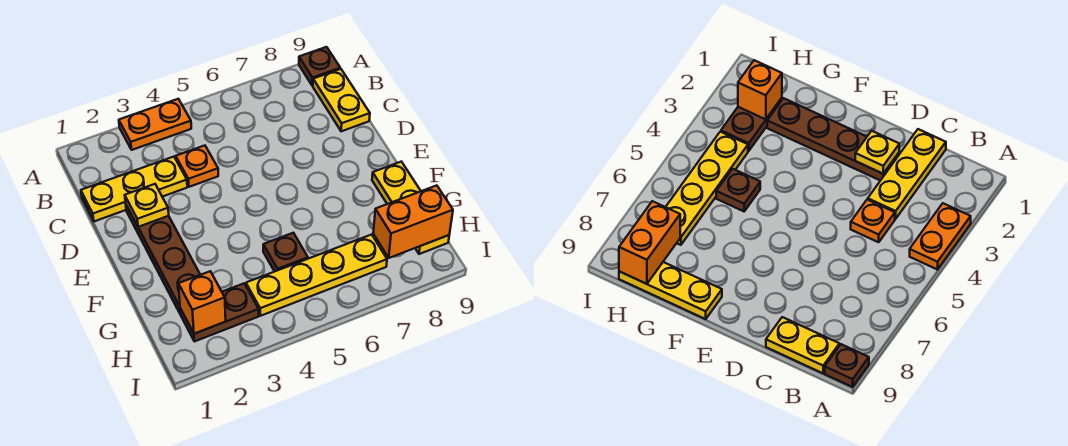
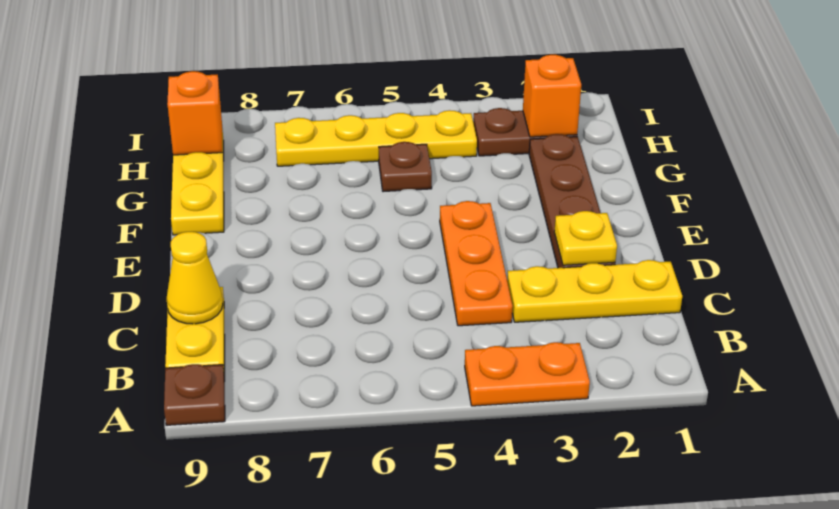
orange 1x1 plate [176,146,218,187] -> orange 1x3 plate [440,201,513,326]
none -> yellow 1x1 cone [166,232,223,324]
orange 1x2 brick [373,185,453,258] -> orange 1x1 brick [167,71,222,155]

